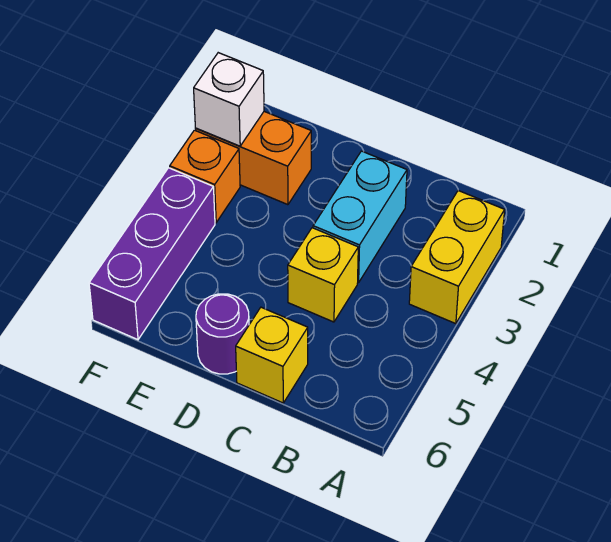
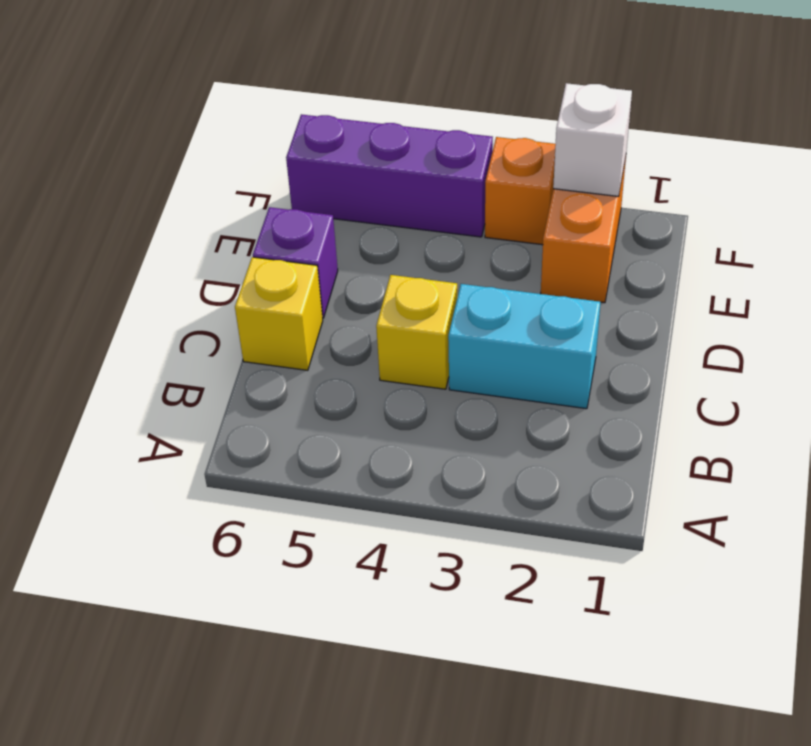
yellow 1x2 brick [409,191,505,324] -> none
purple 1x1 round brick [196,294,249,374] -> purple 1x1 brick [253,207,338,318]

